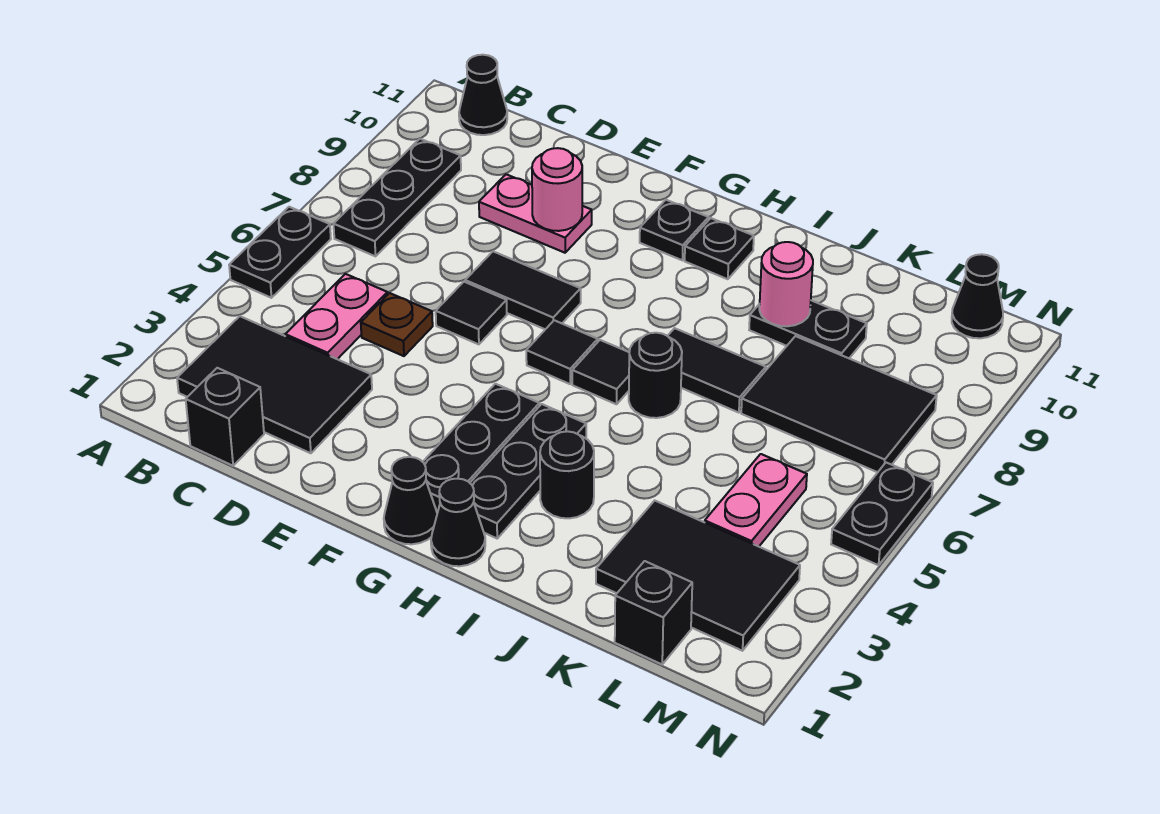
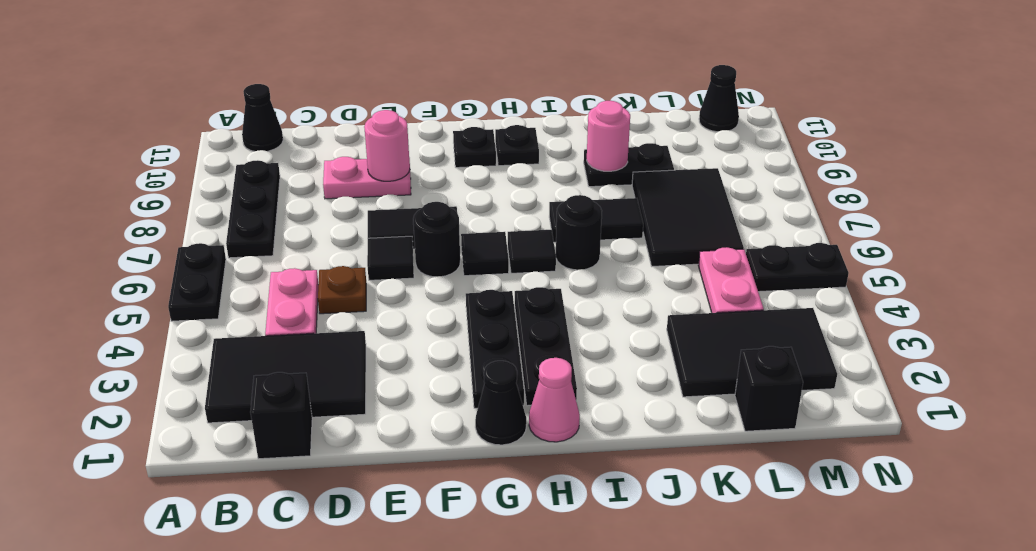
black 1x1 cone [431,479,485,566] -> pink 1x1 cone [529,358,580,442]
black 1x1 round brick [540,431,594,518] -> black 1x1 round brick moved to [413,202,460,277]
black 2x3 tile [741,336,937,472] -> black 2x3 tile turned to [632,168,744,266]
black 1x2 plate [831,463,933,565] -> black 1x2 plate turned to [746,243,849,292]

